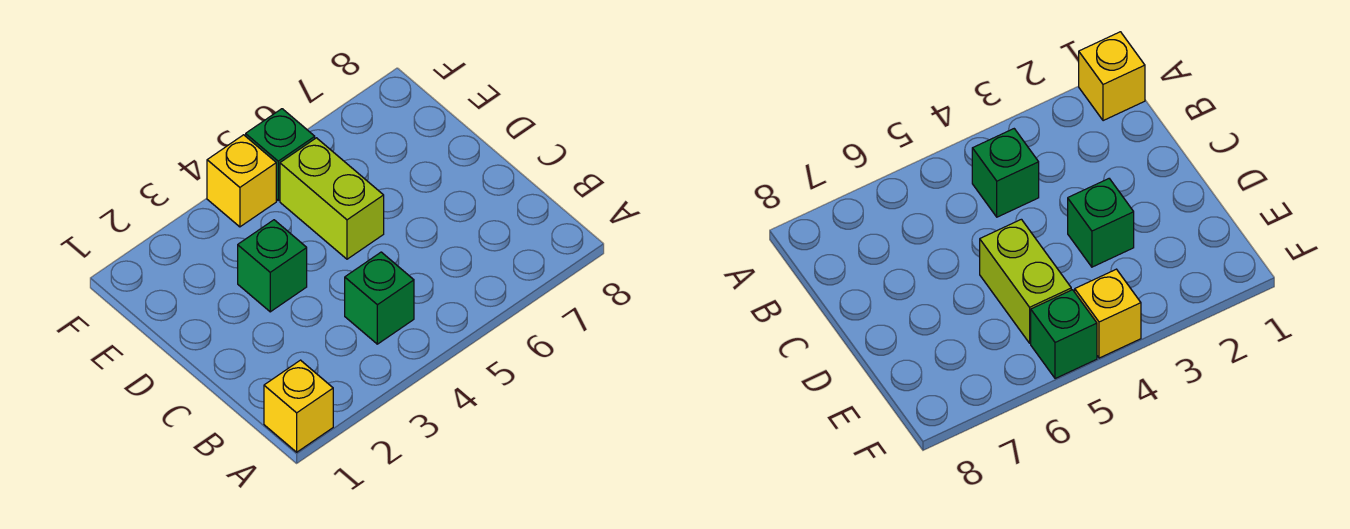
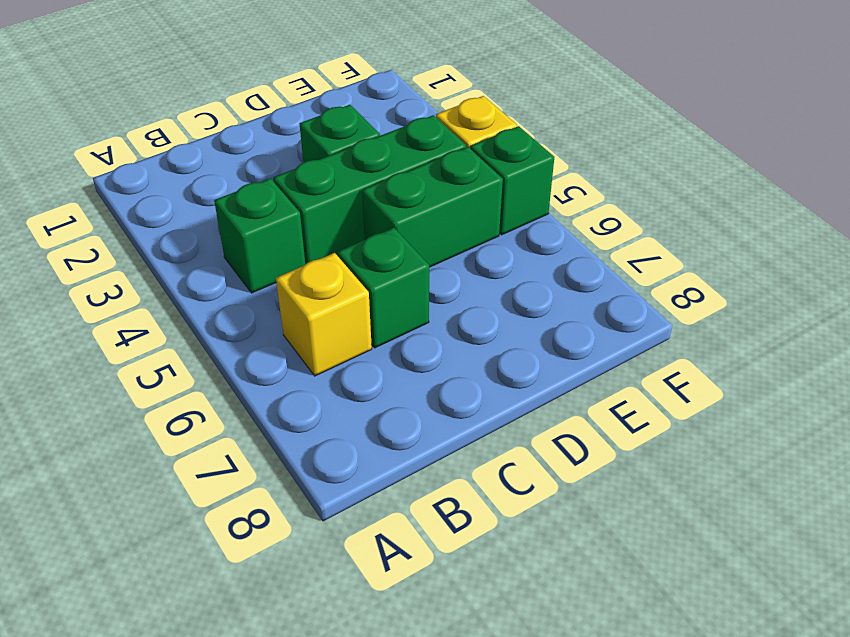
yellow 1x1 brick [264,360,333,452] -> yellow 1x1 brick moved to [276,253,372,376]
none -> green 1x3 brick [273,115,466,264]
none -> green 1x1 brick [338,228,429,348]
lime 1x2 brick [280,138,384,259] -> green 1x2 brick [362,147,503,267]

